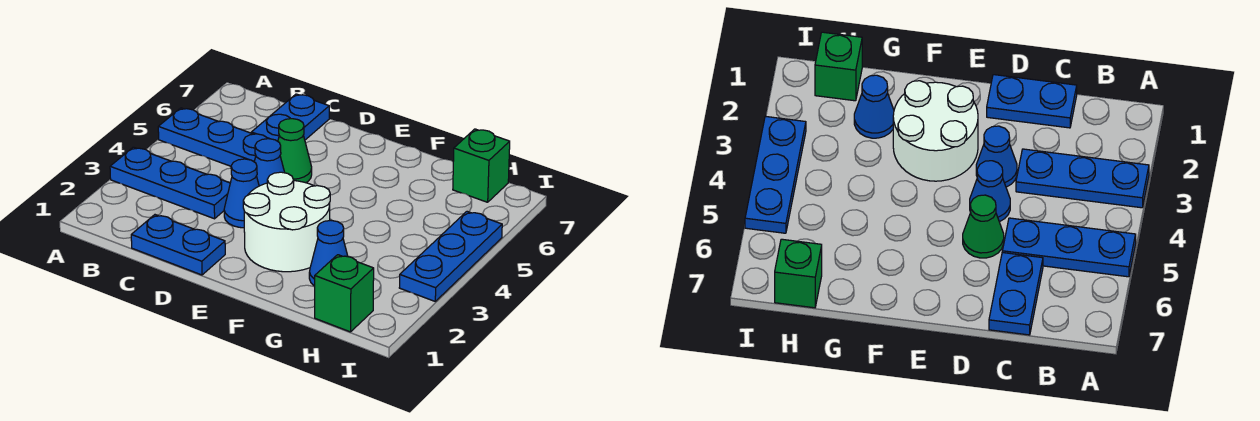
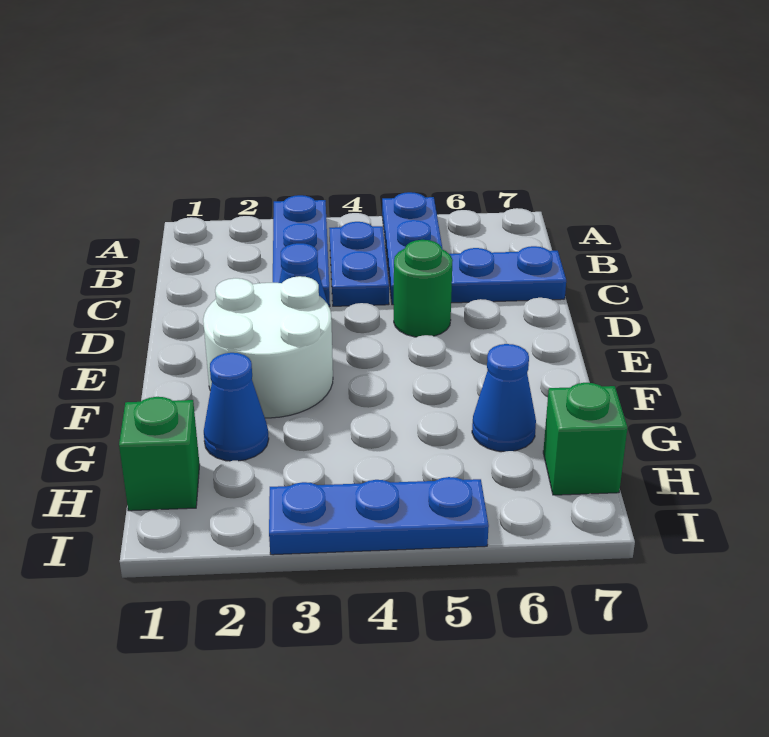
blue 1x2 plate [131,215,225,275] -> blue 1x2 plate moved to [329,222,389,306]
blue 1x1 cone [254,139,285,186] -> blue 1x1 cone moved to [472,344,536,452]
green 1x1 cone [278,119,312,183] -> green 1x1 round brick [394,240,453,337]

